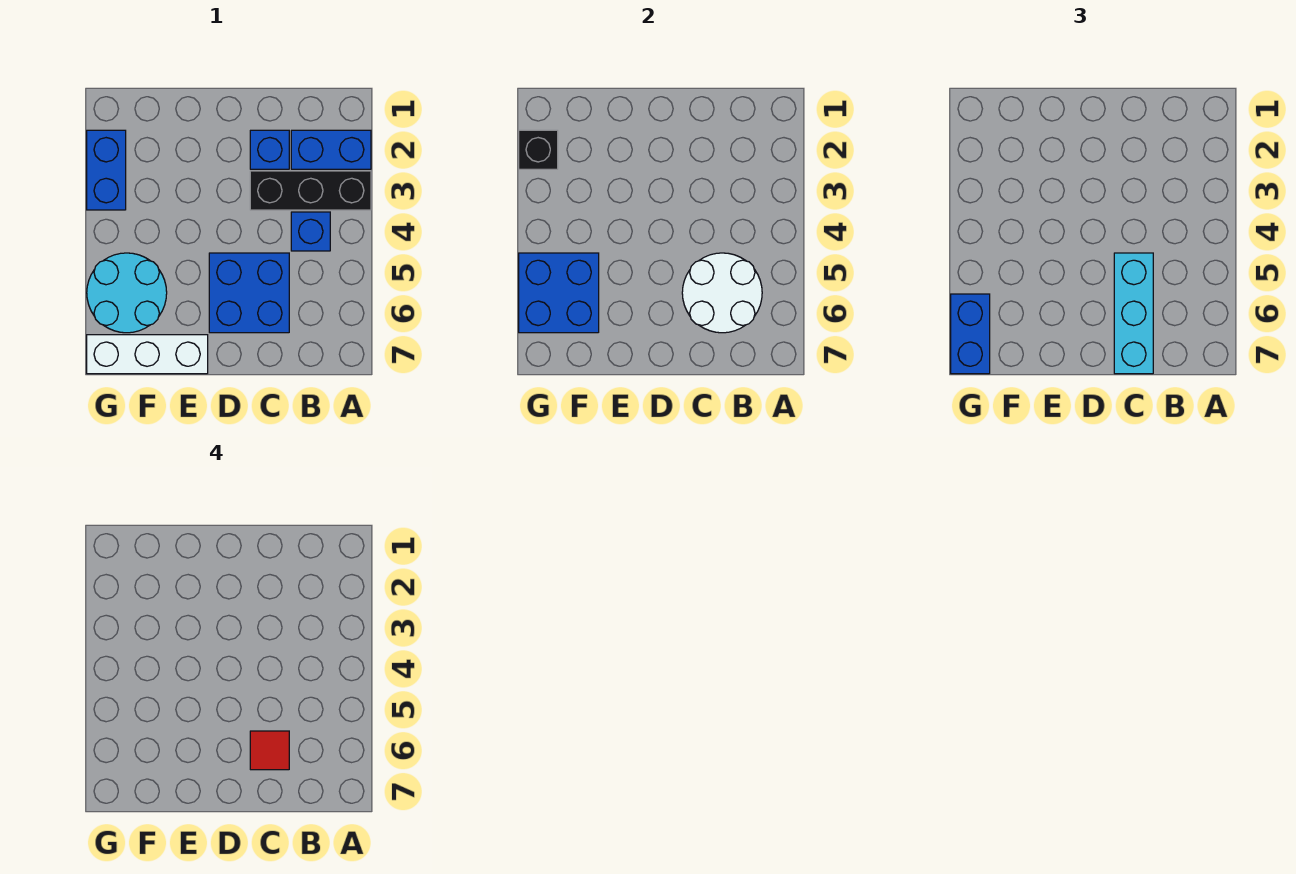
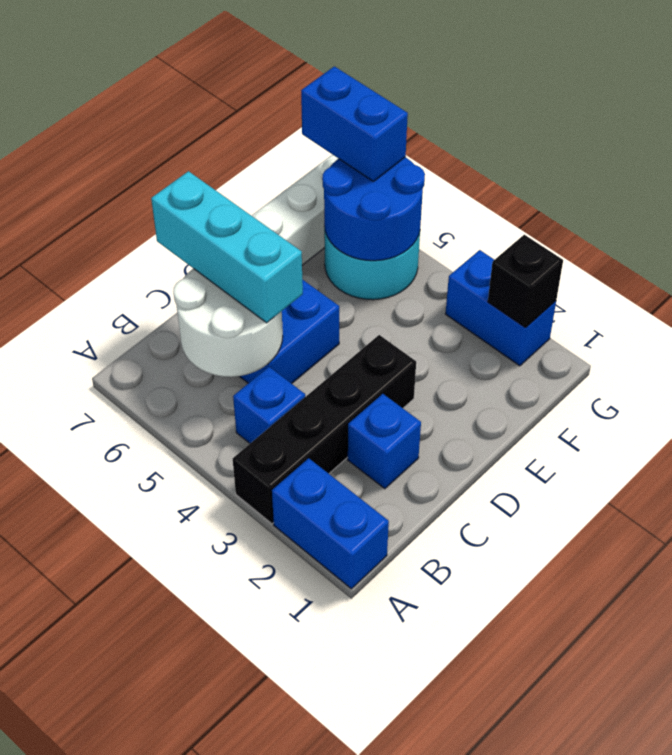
blue 1x2 brick [291,130,371,169] -> blue 1x2 brick turned to [272,458,389,589]
black 1x3 brick [250,171,371,210] -> black 1x4 brick [233,335,416,524]
red 1x1 tile [250,731,289,770] -> none
blue 2x2 brick [519,253,599,333] -> blue 2x2 round brick [322,157,425,261]

